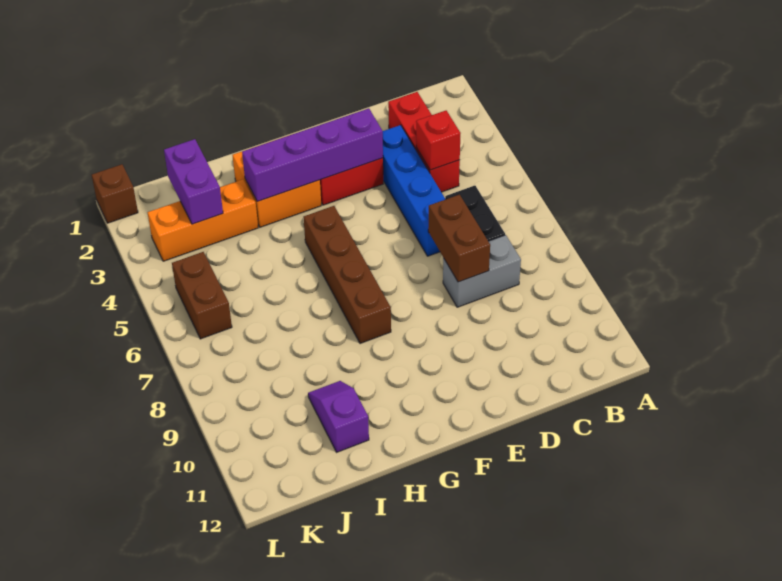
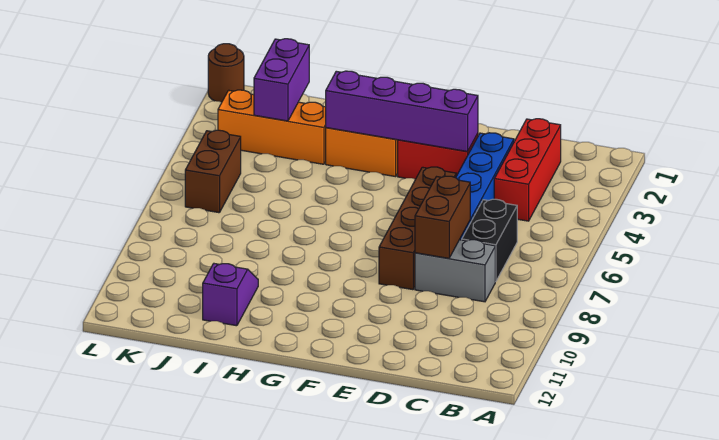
red 1x1 brick [416,111,461,170] -> none
brown 1x4 brick [304,206,391,344] -> brown 1x4 brick moved to [379,167,456,290]
brown 1x1 brick [92,164,138,223] -> brown 1x1 round brick [208,44,244,102]

